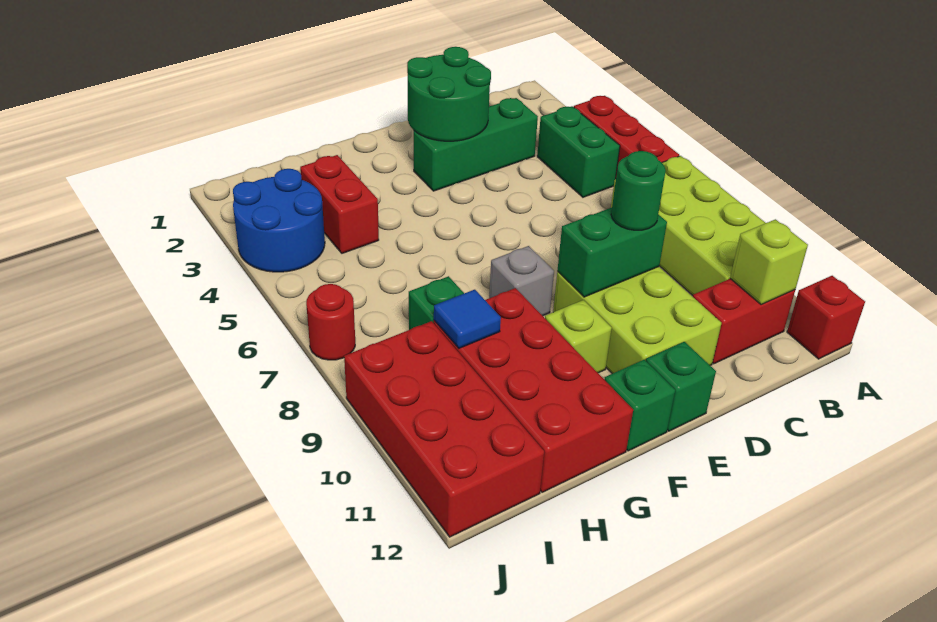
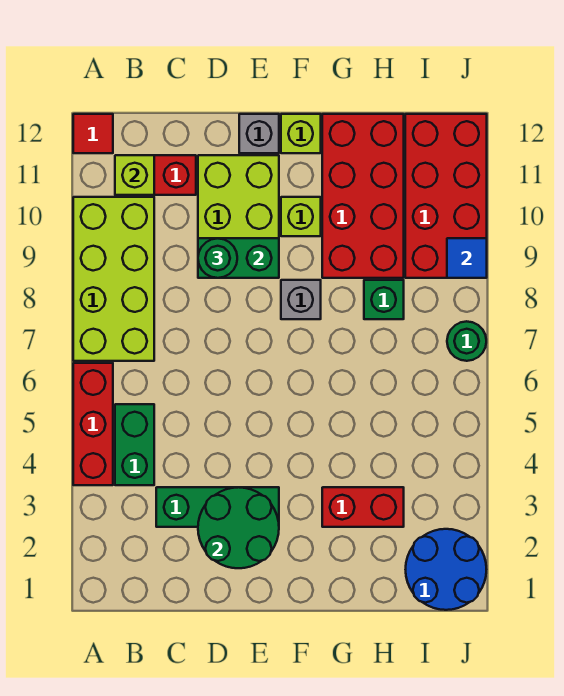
red 1x1 brick [787,276,865,359] -> red 1x1 tile [73,114,113,153]
green 1x1 brick [646,342,716,431] -> grey 1x1 brick [239,114,279,153]
green 1x1 brick [604,360,675,451] -> lime 1x1 brick [281,114,321,153]
red 1x2 brick [300,155,379,253] -> red 1x2 brick turned to [322,487,404,527]
blue 1x1 tile [434,290,501,348] -> blue 1x1 tile moved to [447,238,487,278]
blue 2x2 round brick [233,169,325,272] -> blue 2x2 round brick moved to [406,529,486,610]
red 1x1 round brick [306,284,355,360] -> green 1x1 round brick [447,321,486,361]

